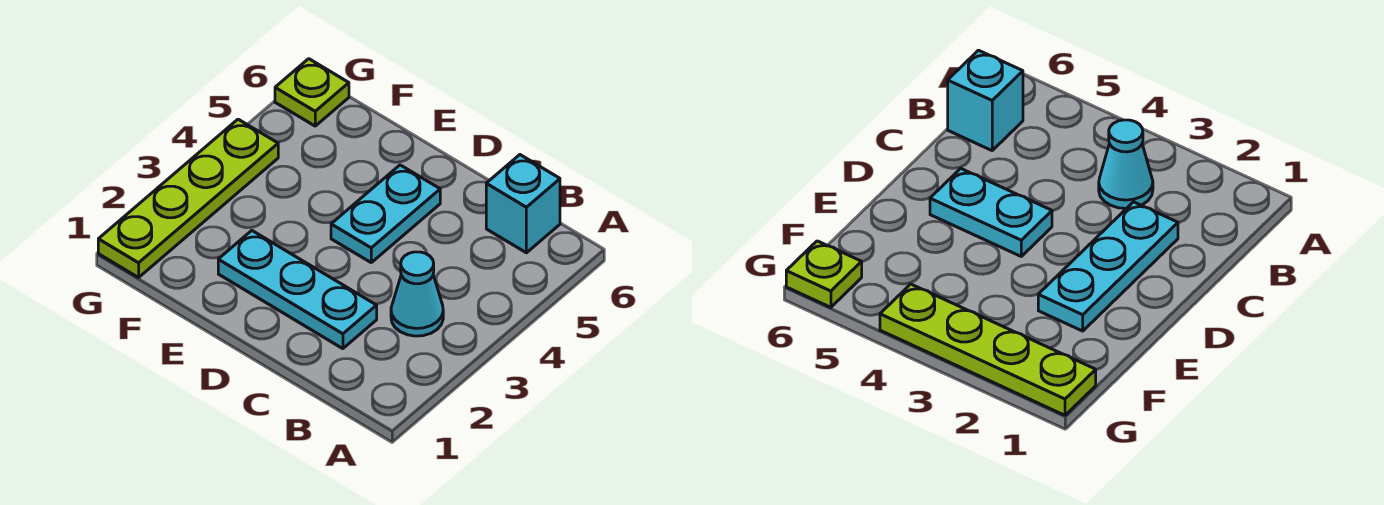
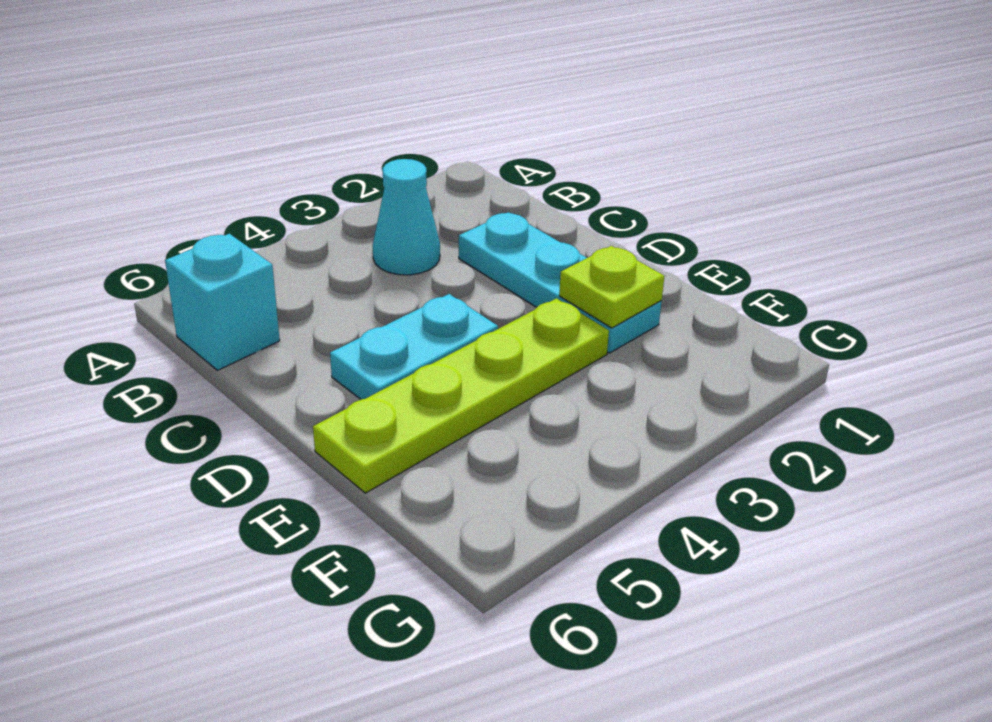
lime 1x4 plate [98,119,278,278] -> lime 1x4 plate moved to [313,298,609,493]
lime 1x1 plate [275,59,349,126] -> lime 1x1 plate moved to [559,246,664,328]

